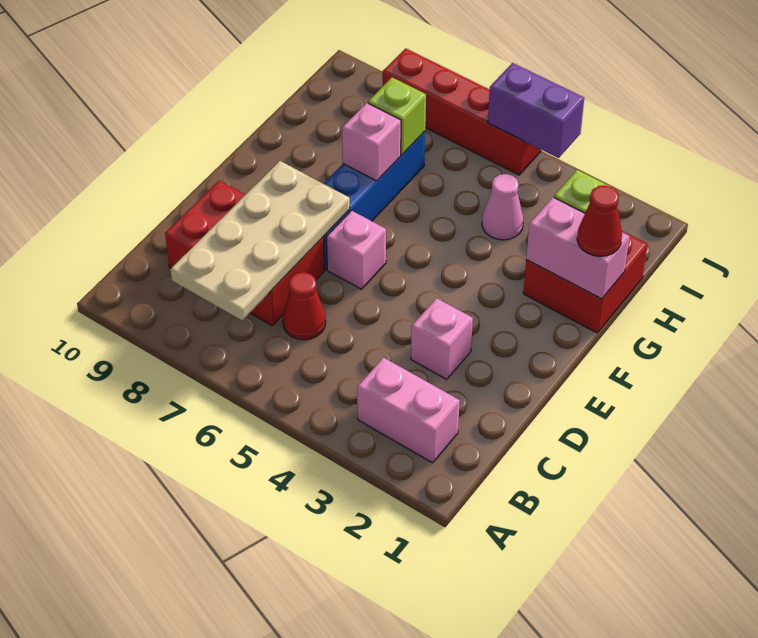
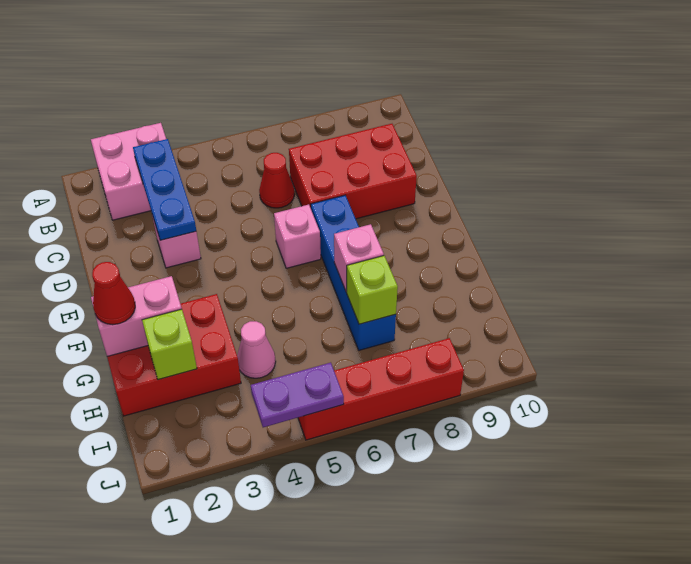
pink 1x2 brick [357,358,460,463] -> pink 2x2 brick [91,123,166,220]
none -> blue 1x3 plate [133,139,196,240]
tan 2x4 plate [170,161,350,320] -> none
red 2x2 brick [523,231,648,333] -> red 2x3 brick [107,294,241,416]
purple 1x2 brick [488,63,584,158] -> purple 1x2 plate [251,363,344,427]

